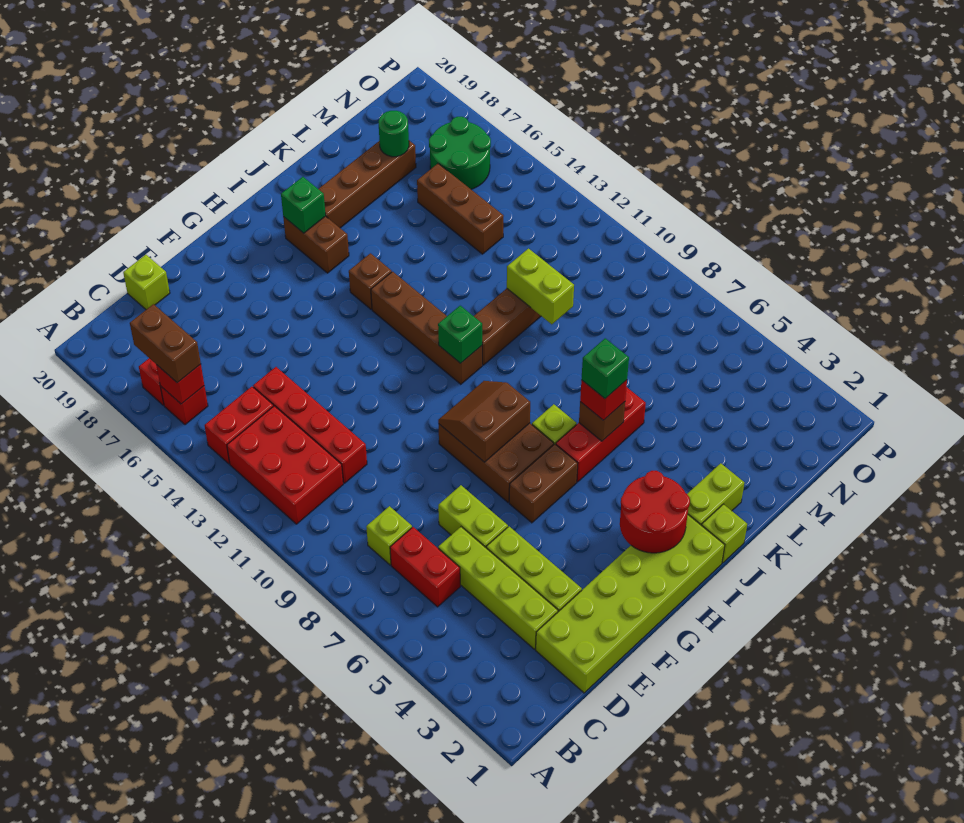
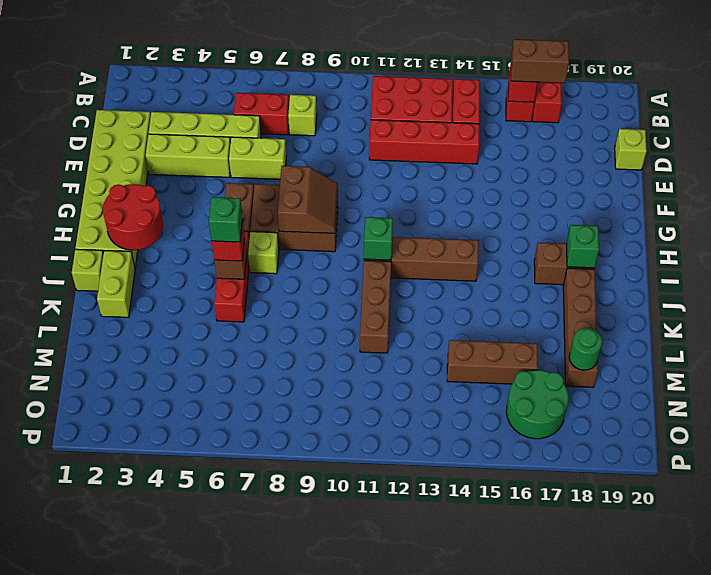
brown 1x1 brick [349,253,392,309] -> none
lime 1x2 brick [507,249,574,324] -> none

